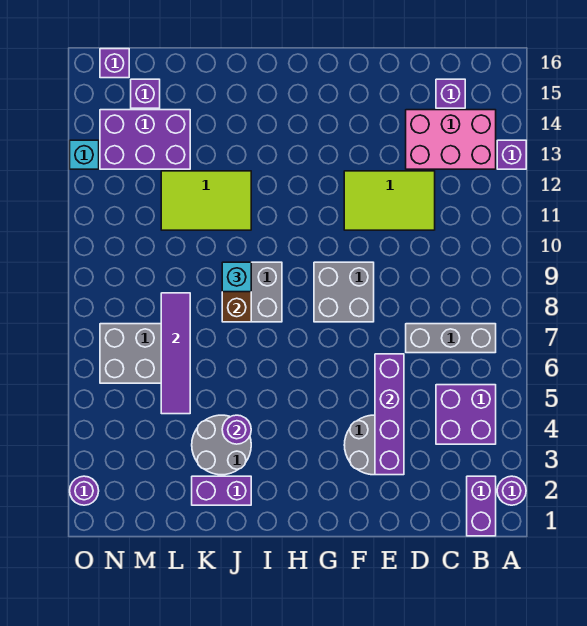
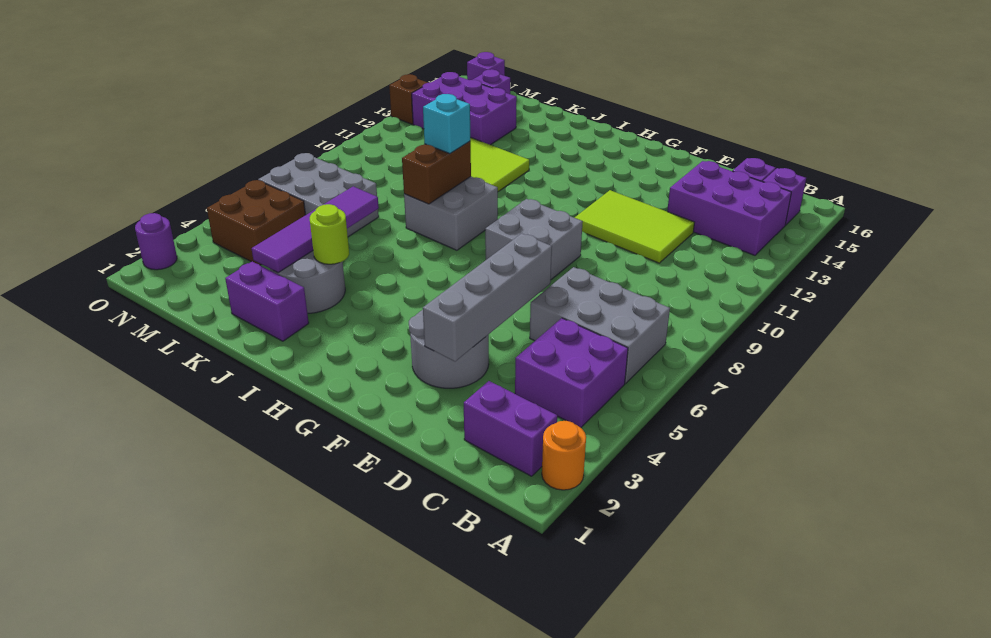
purple 1x1 round brick [497,476,526,505] -> orange 1x1 round brick [542,421,586,490]
purple 1x1 brick [497,140,526,169] -> purple 1x1 brick moved to [763,168,806,225]
purple 1x2 brick [467,476,496,536] -> purple 1x2 brick turned to [464,381,557,476]
grey 1x3 brick [406,324,496,353] -> grey 2x3 brick [530,267,670,383]
pink 2x3 brick [406,110,496,169] -> purple 2x3 brick [667,161,791,255]
purple 1x4 brick [375,354,404,475] -> grey 1x4 brick [423,233,552,361]
purple 1x1 round brick [222,415,251,444] -> lime 1x1 round brick [310,204,349,264]
purple 1x4 tile [161,293,190,414] -> purple 1x4 tile moved to [251,186,379,273]
none -> brown 2x2 brick [207,180,306,265]
cyan 1x1 brick [70,140,99,169] -> brown 1x1 brick [389,74,428,124]

